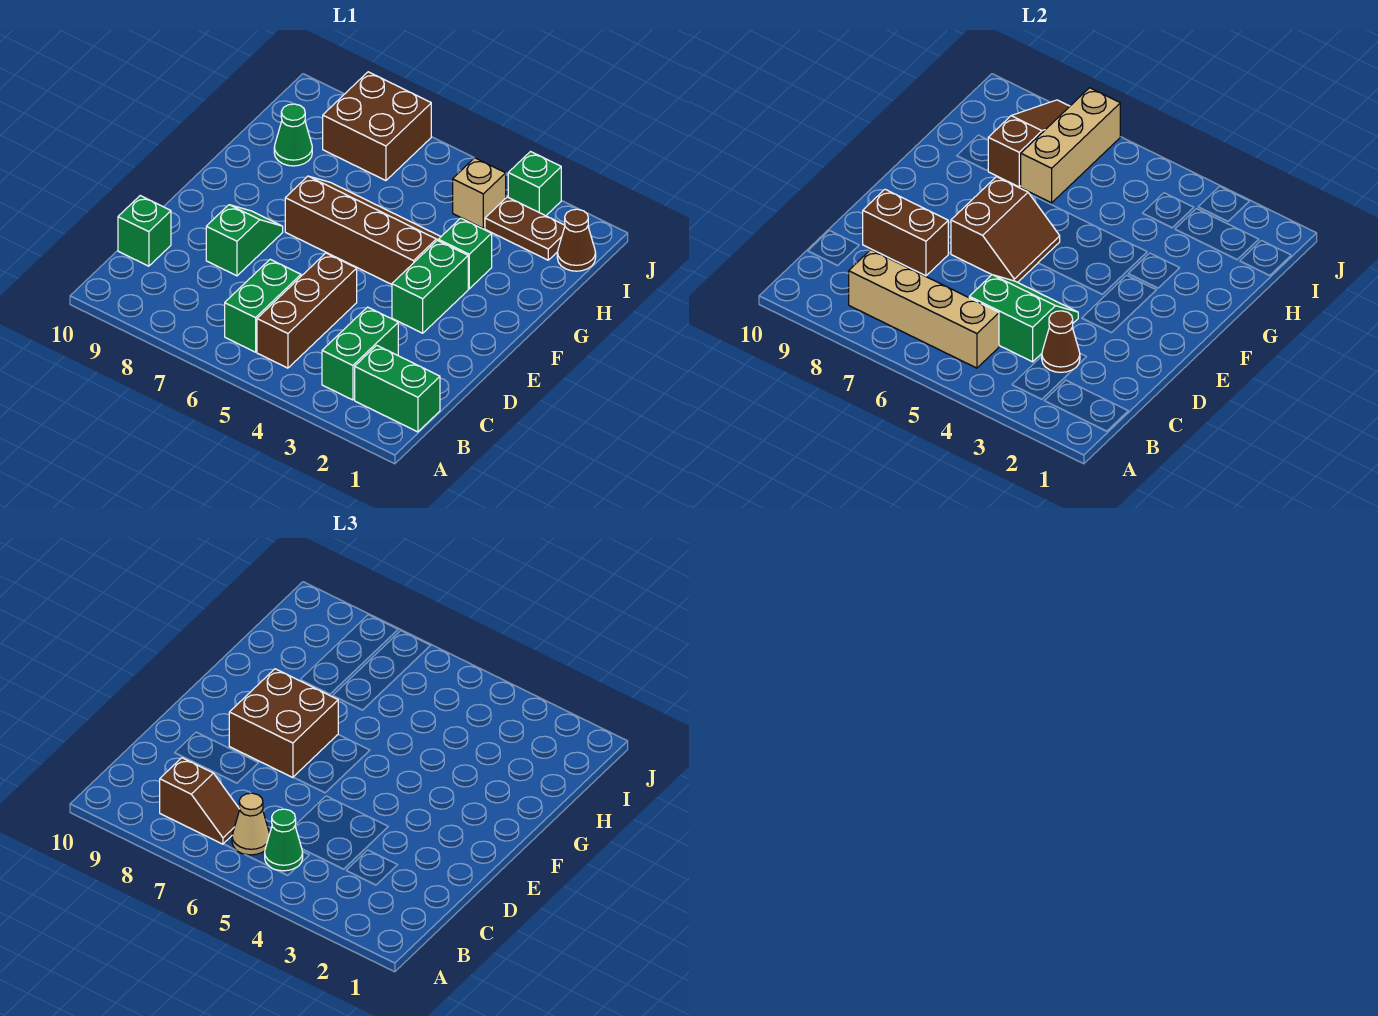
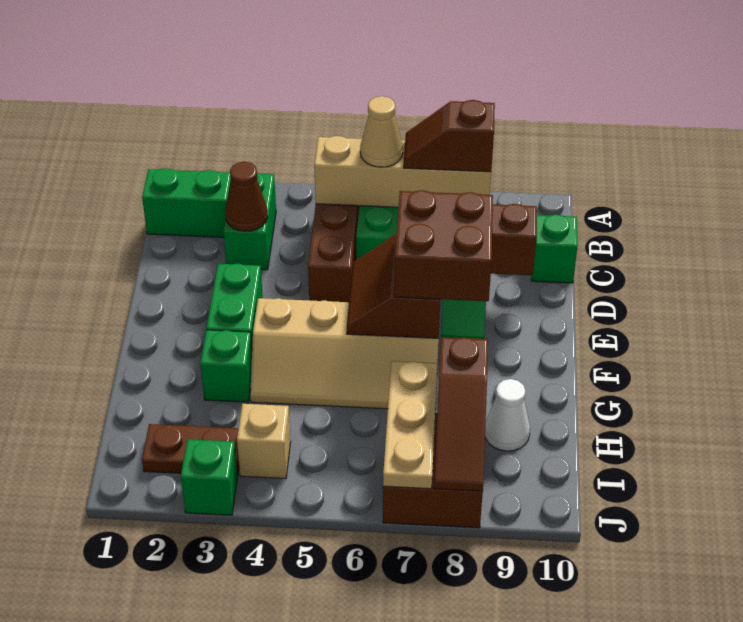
green 1x1 cone [265,809,303,871] -> none
green 2x2 slope [969,275,1078,362] -> none
brown 2x4 slope [285,176,441,284] -> tan 2x4 slope [250,298,440,409]
tan 1x3 brick [1021,88,1120,203] -> tan 1x3 plate [383,361,437,489]
green 1x1 cone [274,104,312,166] -> white 1x1 cone [485,379,530,451]
brown 1x1 cone [557,209,596,271] -> none

